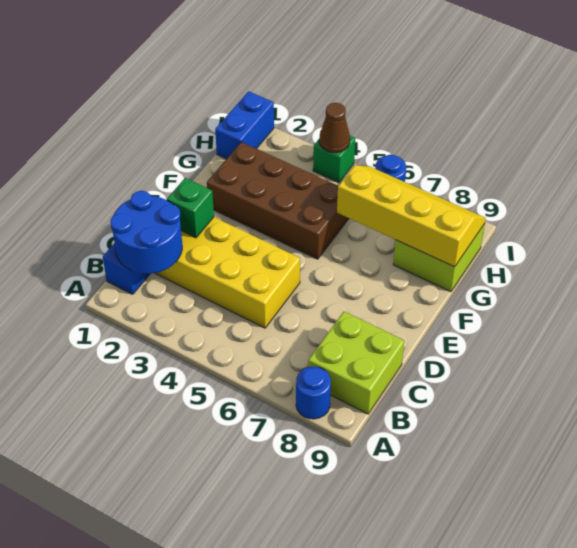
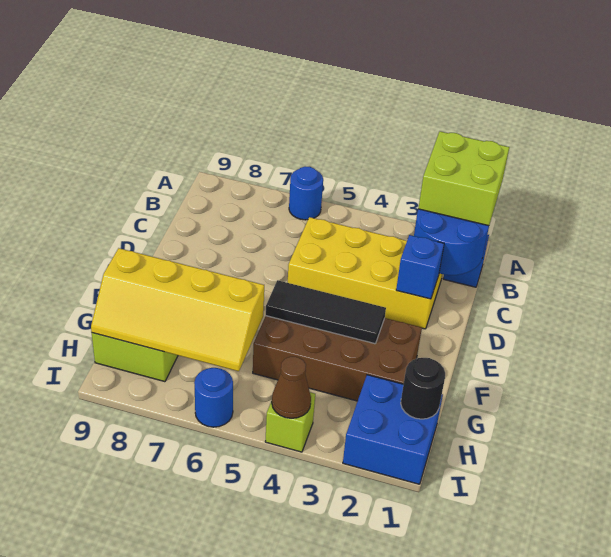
blue 1x1 round brick [296,367,331,419] -> blue 1x1 round brick moved to [289,166,323,220]
lime 2x2 brick [308,312,404,414] -> lime 2x2 brick moved to [418,131,509,226]
green 1x1 brick [167,178,214,238] -> blue 1x1 brick [396,235,444,299]
none -> black 1x3 tile [266,280,386,344]
blue 1x2 brick [215,91,274,159] -> blue 2x2 brick [343,375,443,484]
none -> black 1x1 round brick [401,358,445,419]
green 1x1 brick [313,136,355,183] -> lime 1x1 brick [265,392,315,452]

